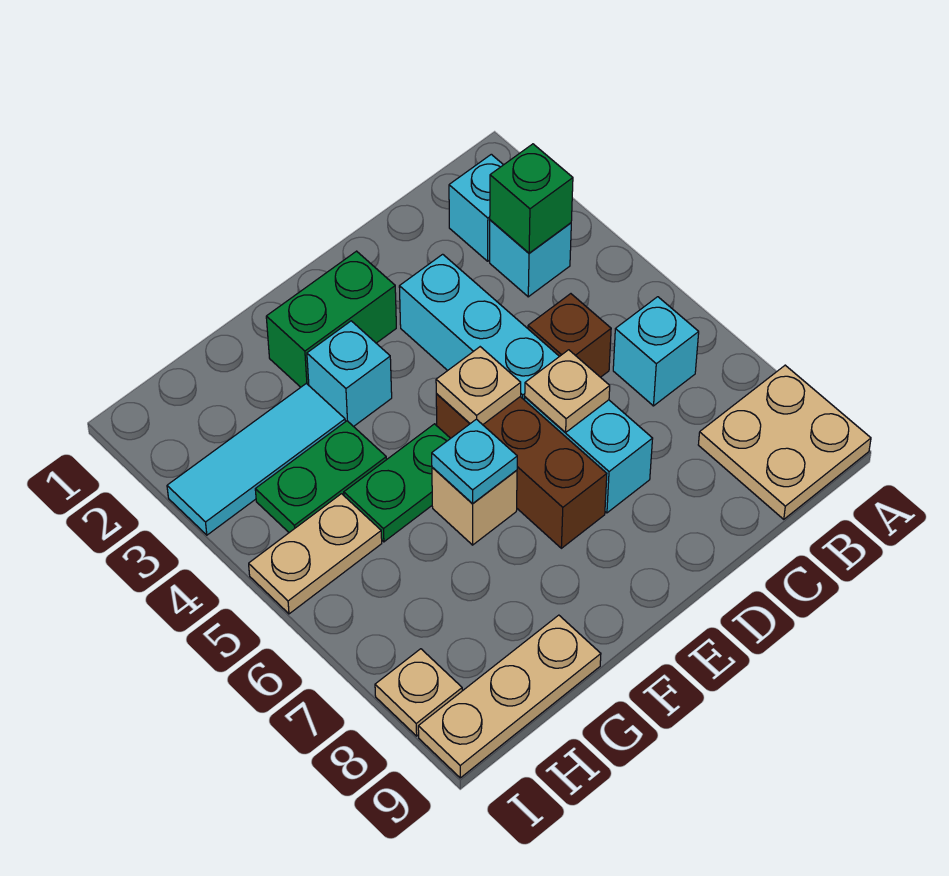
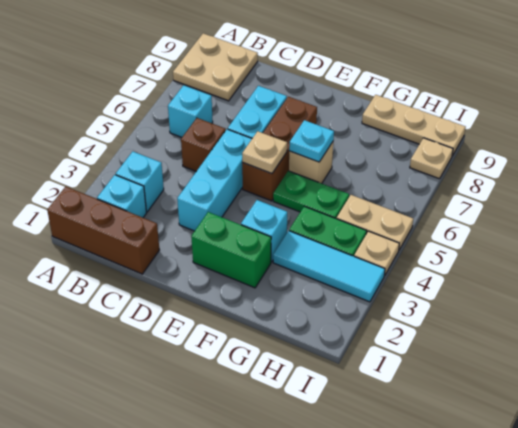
none -> brown 1x3 brick [47,187,159,274]
green 1x1 brick [490,144,573,253] -> none
tan 1x1 plate [525,350,610,433] -> tan 1x1 plate moved to [354,231,399,276]

